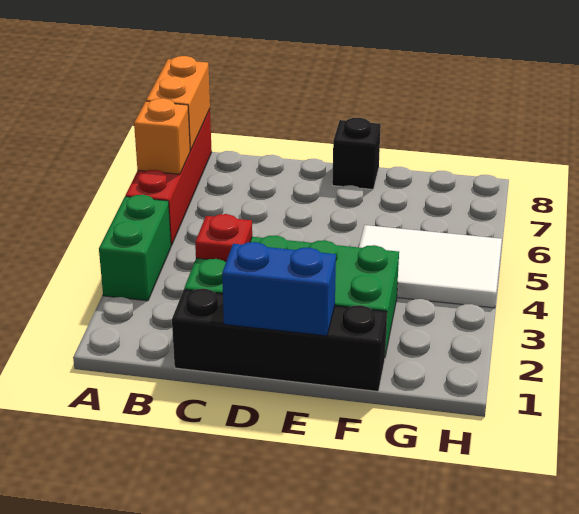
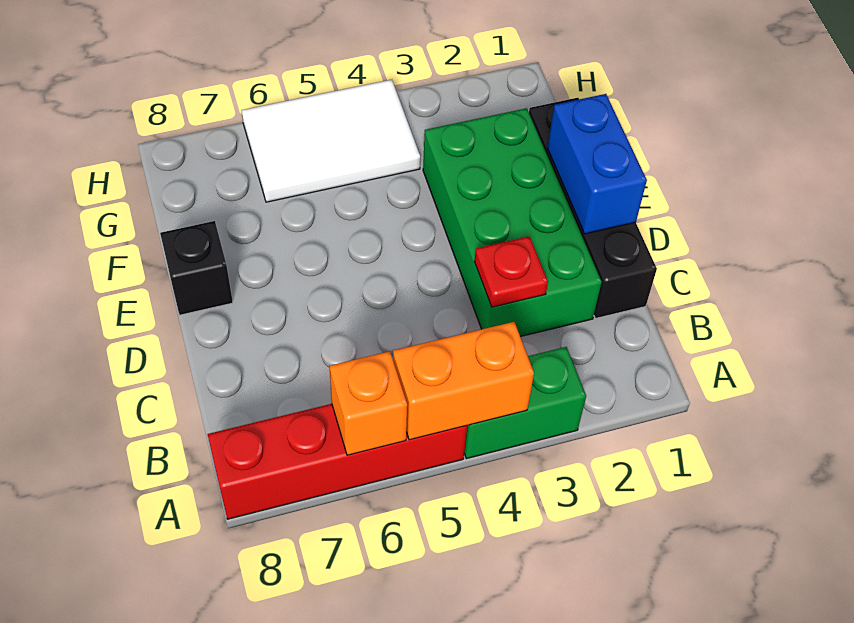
orange 1x2 brick [146,56,210,151] -> orange 1x2 brick moved to [393,322,534,440]
white 2x3 tile [359,225,502,308] -> white 2x3 tile turned to [242,80,420,202]

